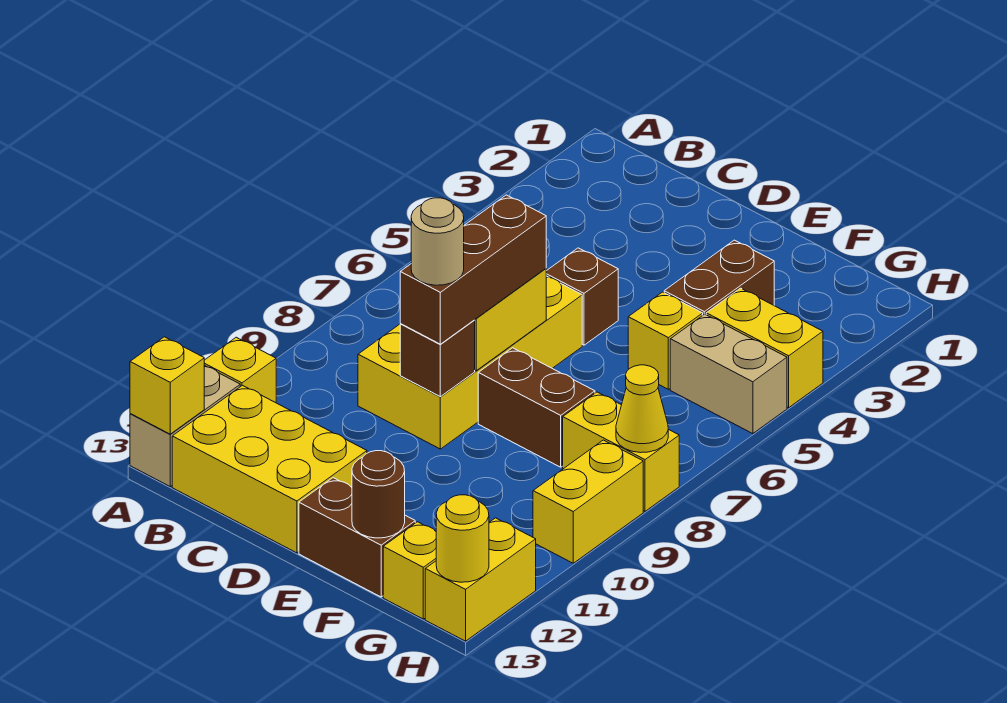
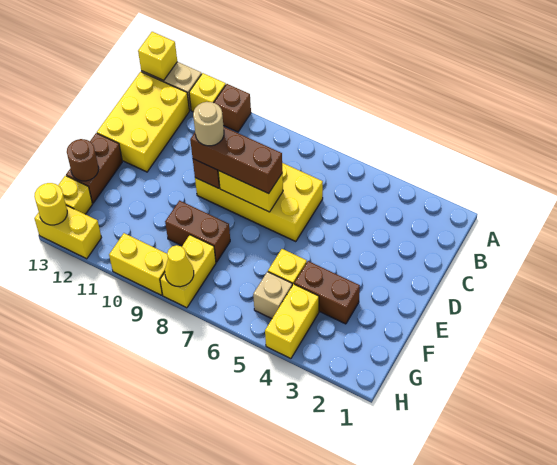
brown 1x1 brick [546,248,618,345] -> brown 1x1 brick moved to [214,84,251,132]
brown 1x2 brick [478,348,595,467] -> brown 1x2 brick turned to [165,201,230,262]
tan 1x2 brick [670,314,787,434] -> tan 1x1 brick [253,272,292,319]

